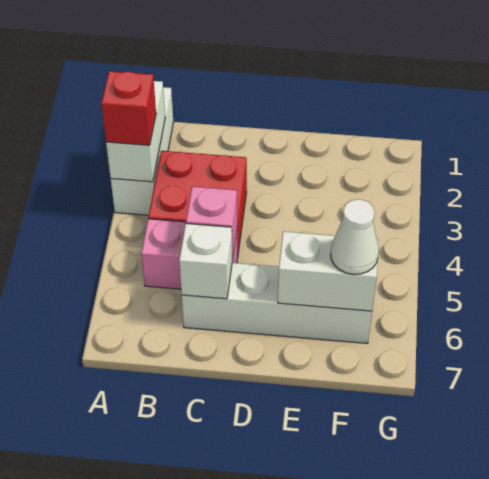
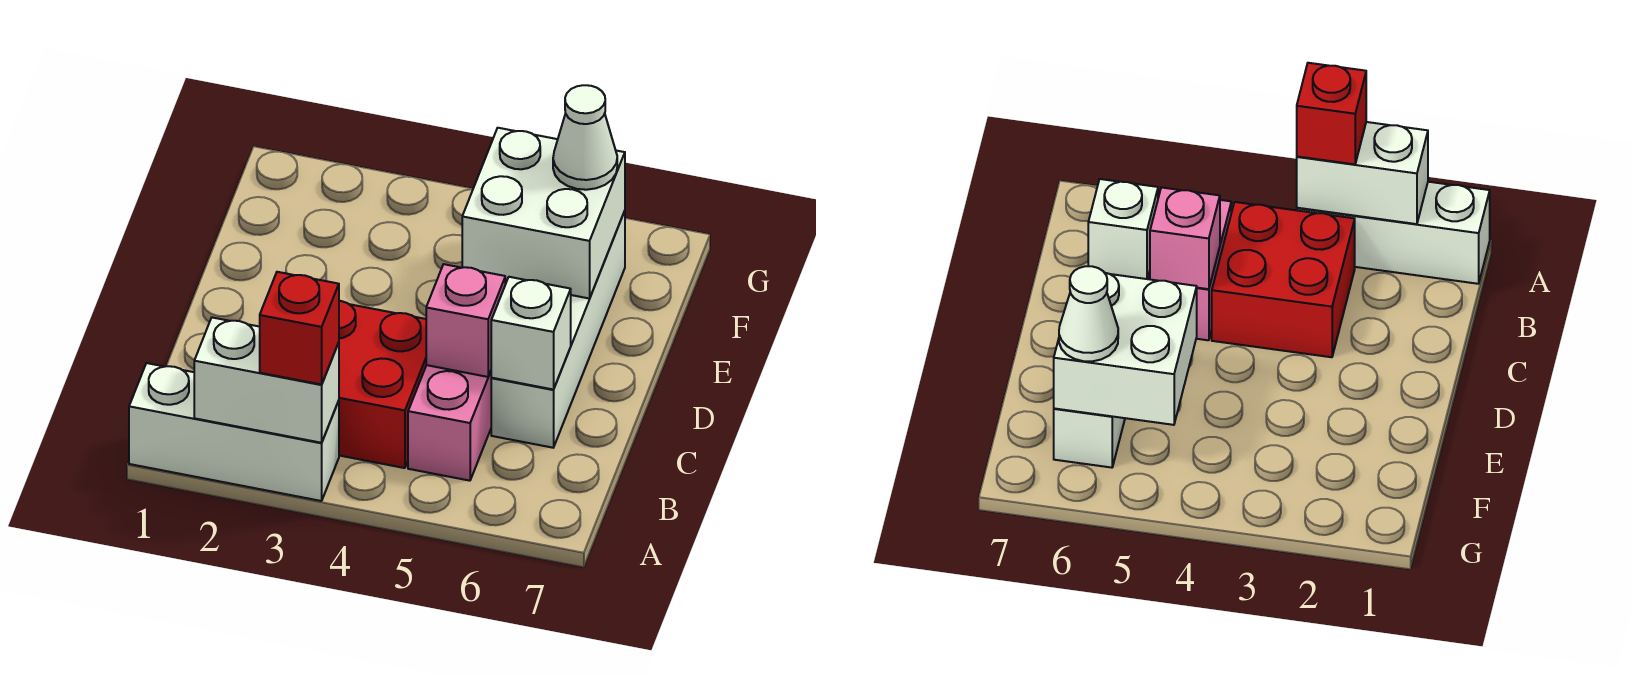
white 1x2 brick [278,231,379,311] -> white 2x2 brick [462,128,625,299]

